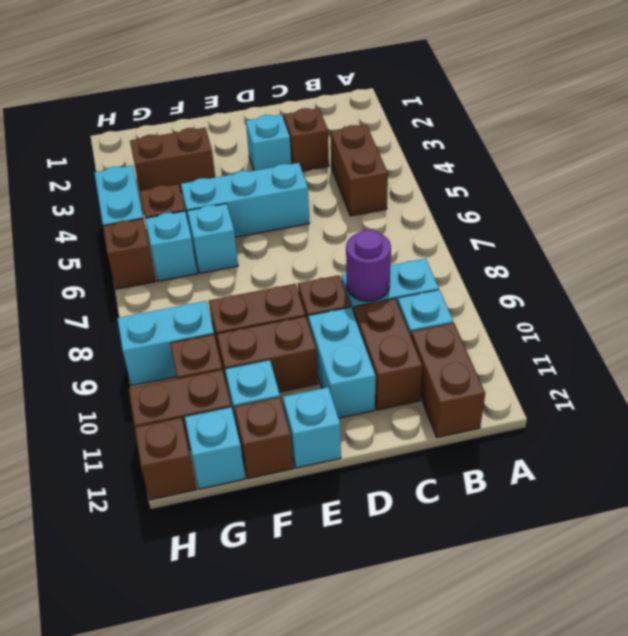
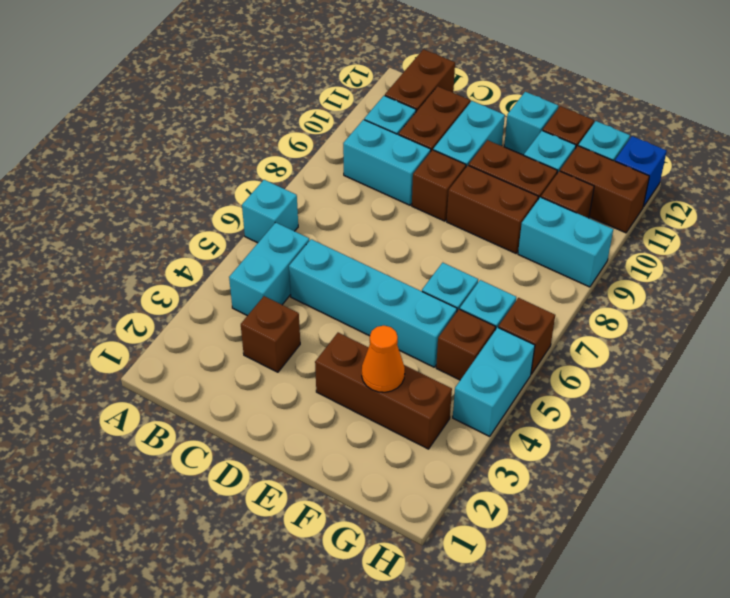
brown 1x2 brick [330,125,388,216] -> cyan 1x2 brick [229,222,309,316]
purple 1x1 round brick [346,230,391,301] -> none
cyan 1x1 brick [246,115,291,171] -> cyan 1x1 brick moved to [242,180,298,243]
cyan 1x3 brick [181,163,309,237] -> cyan 1x4 brick [289,239,457,367]
brown 1x2 brick [130,128,215,193] -> brown 1x3 brick [315,333,452,449]
none -> orange 1x1 cone [362,326,405,392]
brown 1x1 brick [135,418,196,500] -> blue 1x1 brick [615,136,667,207]

